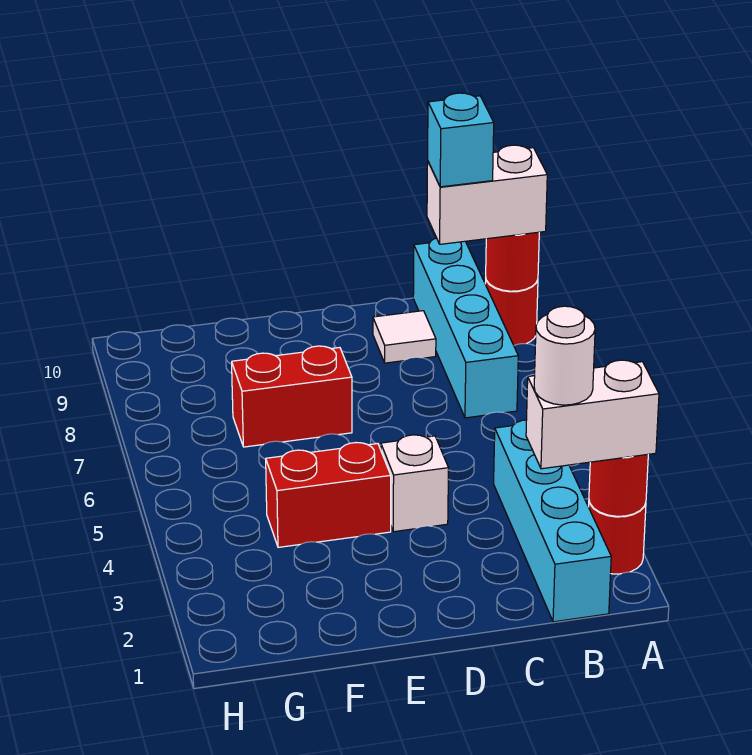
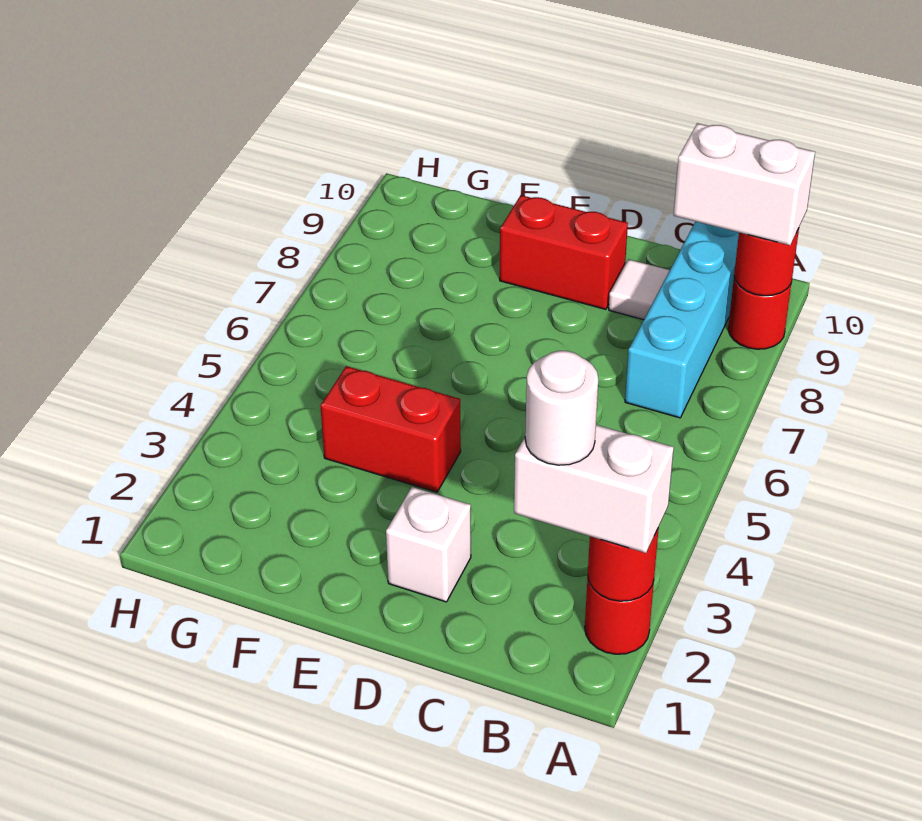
cyan 1x4 brick [494,420,611,622] -> none
cyan 1x1 brick [428,93,494,187] -> none
white 1x1 brick [381,435,449,532] -> white 1x1 brick moved to [386,487,471,602]
red 1x2 brick [232,346,352,447] -> red 1x2 brick moved to [500,195,628,309]

